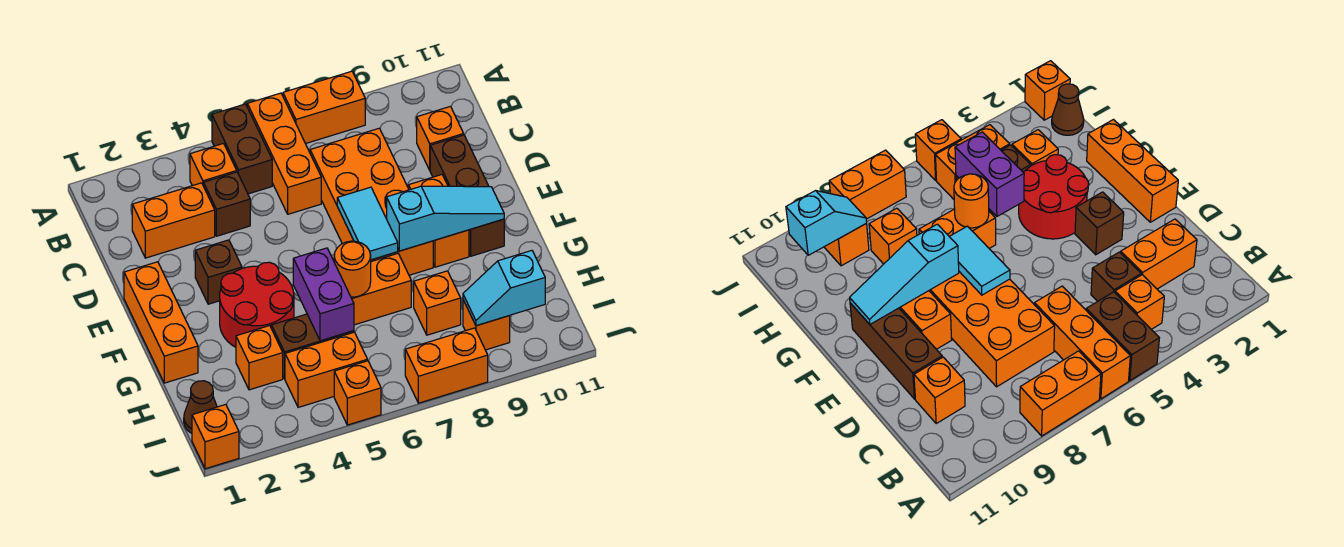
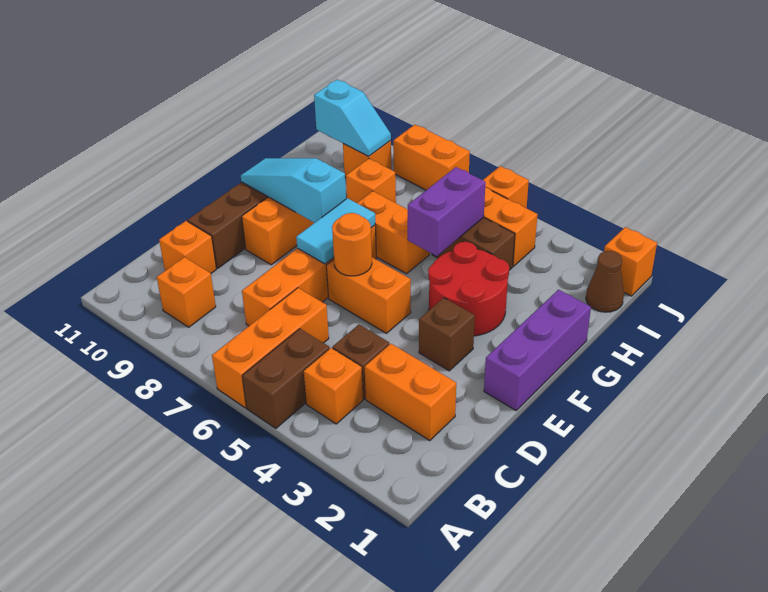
orange 1x2 brick [283,71,365,144] -> orange 1x2 brick moved to [326,257,411,333]
orange 2x4 brick [310,128,433,275] -> orange 1x4 brick [242,225,376,326]
orange 1x3 brick [124,262,198,383] -> purple 1x3 brick [484,290,591,410]
orange 1x1 round brick [334,241,371,297] -> orange 1x1 round brick moved to [332,213,372,276]
orange 1x1 brick [236,326,283,390] -> orange 1x1 brick moved to [157,257,216,327]

